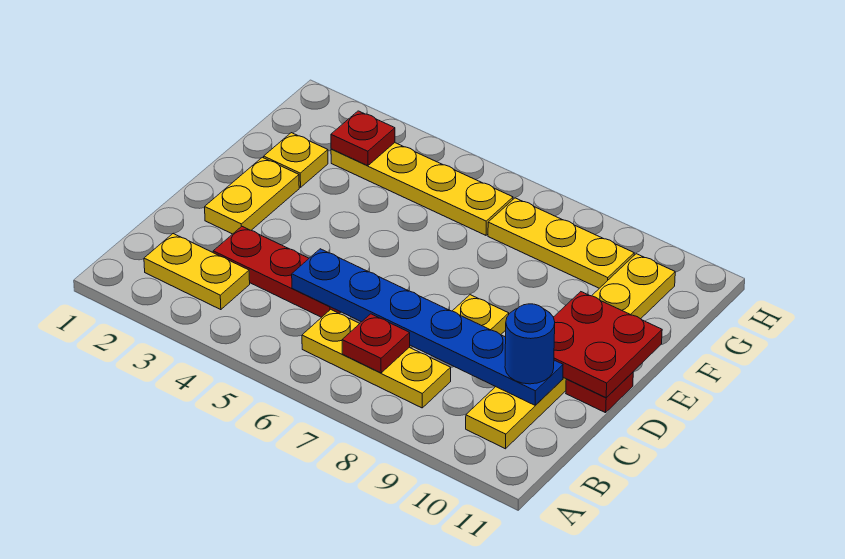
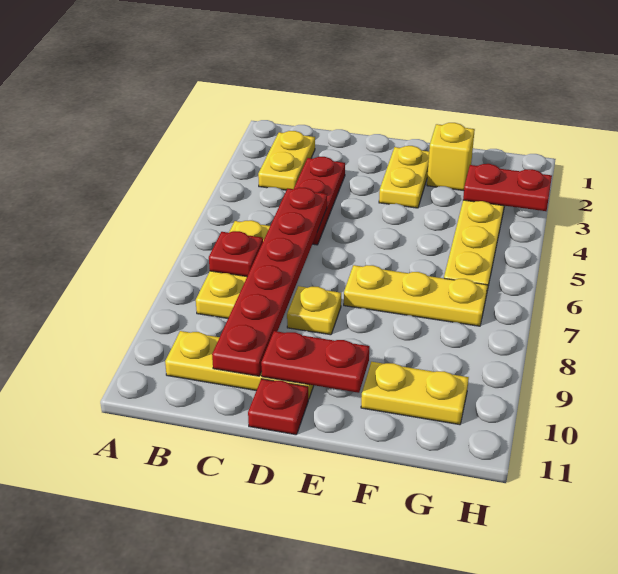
blue 1x6 plate [292,249,563,405] -> red 1x6 plate [212,188,327,376]
blue 1x1 round brick [505,304,555,384] -> none
yellow 1x2 plate [205,157,299,234] -> yellow 1x2 plate turned to [379,146,429,208]
red 2x2 plate [553,292,662,398] -> red 1x2 plate [261,331,369,393]
yellow 1x1 plate [264,133,328,187] -> yellow 1x1 brick [427,123,475,191]
red 1x1 plate [331,111,395,166] -> red 1x2 plate [463,164,552,211]
yellow 1x3 plate [488,198,634,288] -> yellow 1x3 plate turned to [344,265,487,326]

